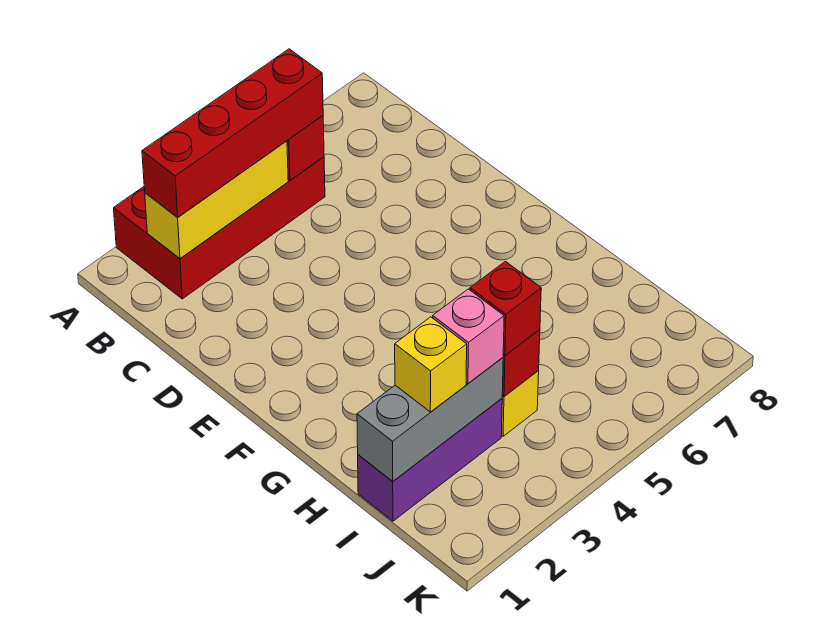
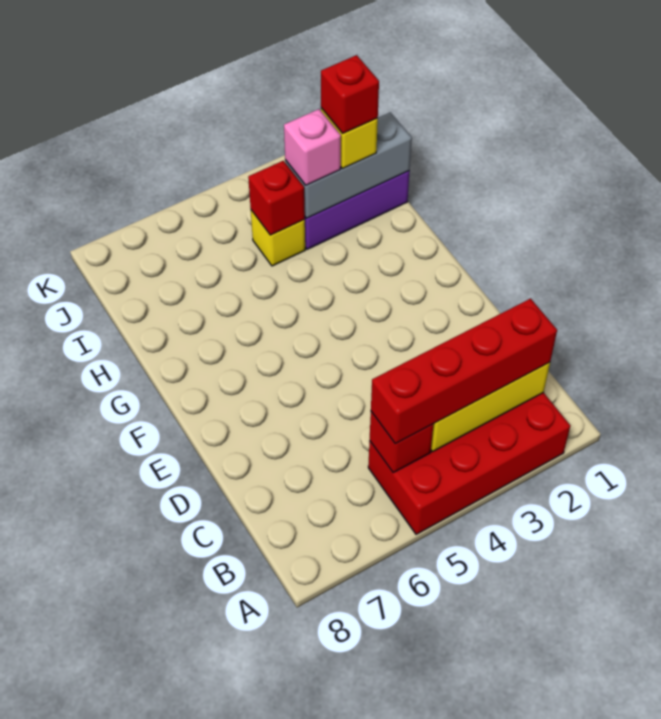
red 1x1 brick [470,261,541,355] -> red 1x1 brick moved to [321,55,379,134]

